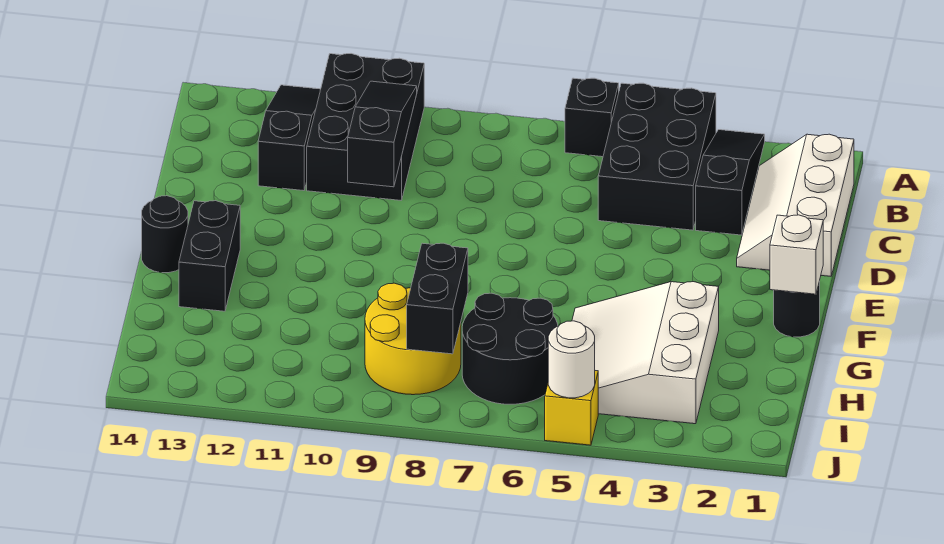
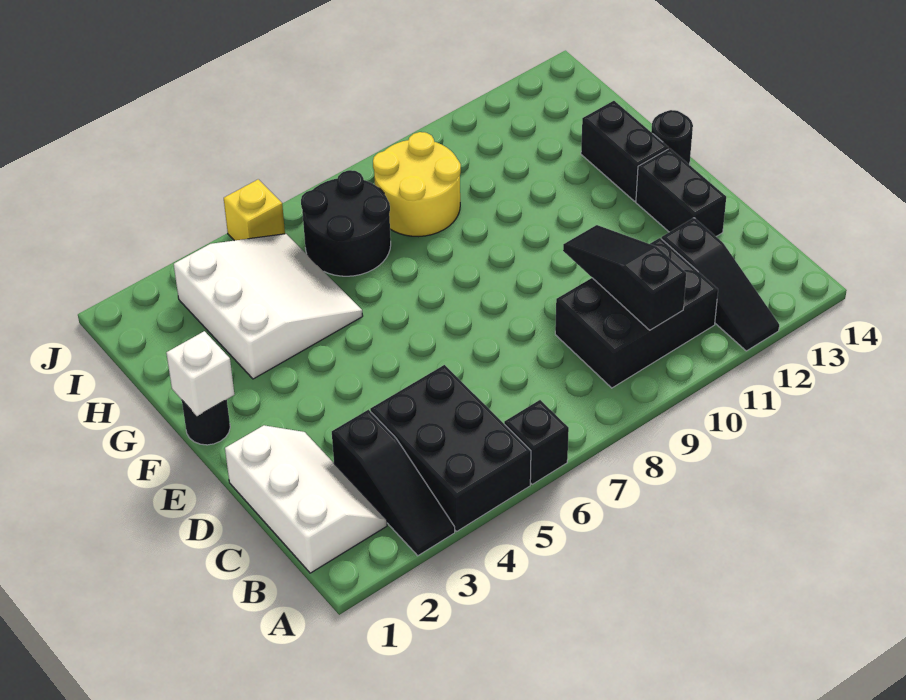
black 2x3 brick [307,54,424,200] -> black 2x3 brick turned to [555,238,718,388]
black 1x3 slope [348,81,417,187] -> black 1x3 slope turned to [563,225,686,330]
black 1x2 brick [407,243,468,354] -> black 1x2 brick moved to [636,148,726,236]
white 1x1 round brick [548,321,595,398] -> none

